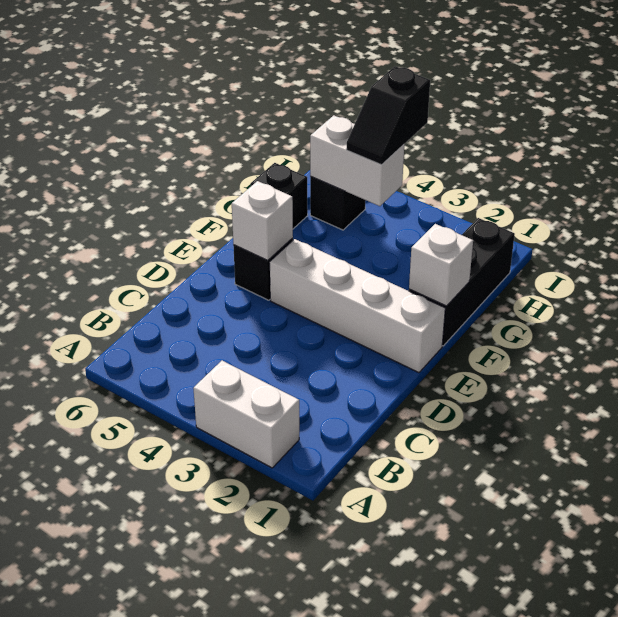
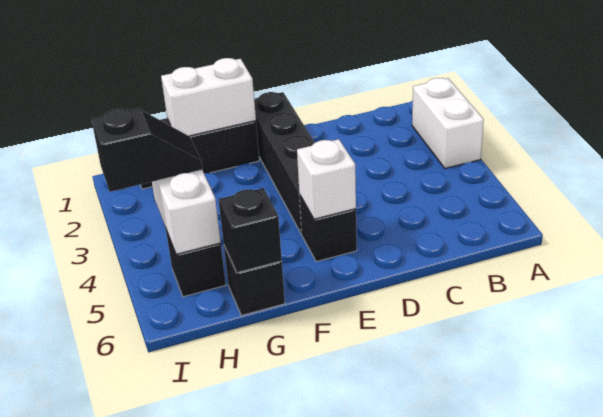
white 1x4 brick [270,239,445,373] -> black 1x4 brick [254,92,315,234]
white 1x1 brick [409,224,473,306] -> white 1x2 brick [161,58,256,136]
none -> black 1x1 brick [218,188,282,273]

